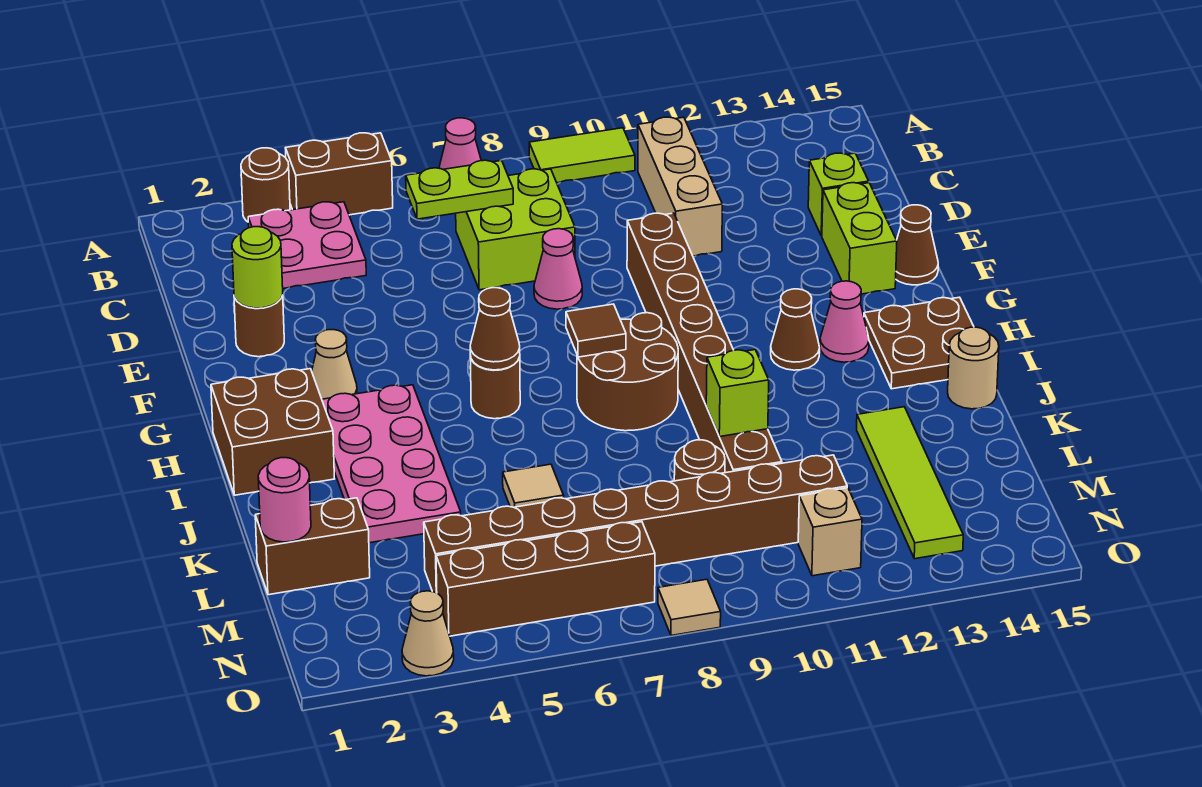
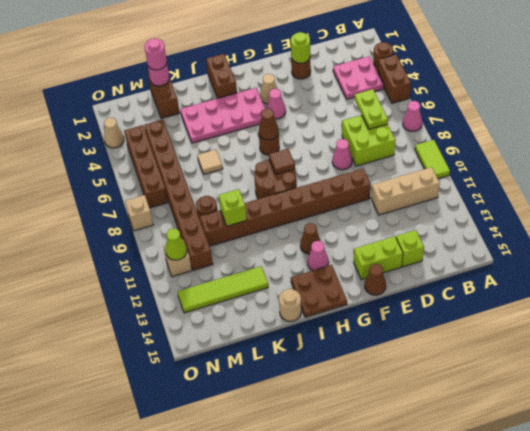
none -> pink 1x1 cone [266,89,286,119]
brown 2x2 brick [211,369,334,495] -> brown 1x2 brick [206,54,237,98]
none -> pink 1x1 round brick [144,38,167,70]
none -> lime 1x1 cone [165,228,187,260]
tan 1x1 tile [658,579,721,636] -> tan 1x1 brick [125,195,153,231]

